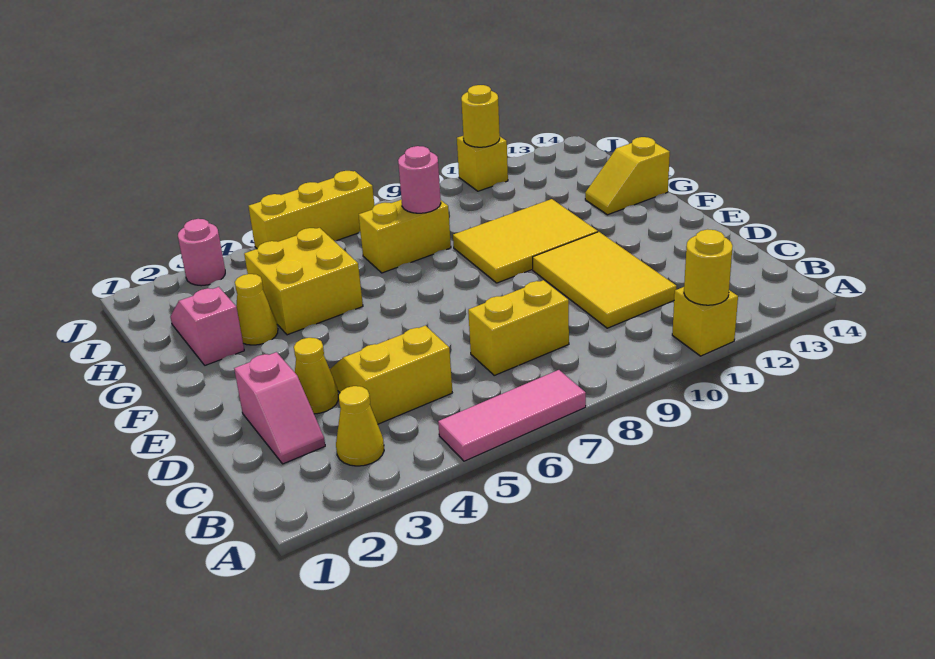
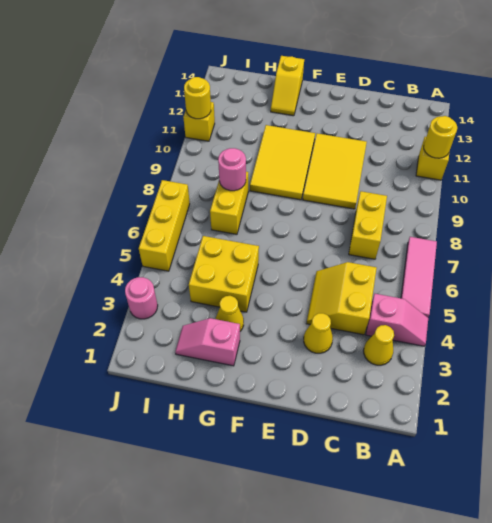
pink 1x2 slope [234,352,325,464] -> pink 1x2 slope moved to [366,294,428,346]
yellow 2x3 tile [533,232,677,328] -> yellow 2x3 tile turned to [303,133,367,209]

